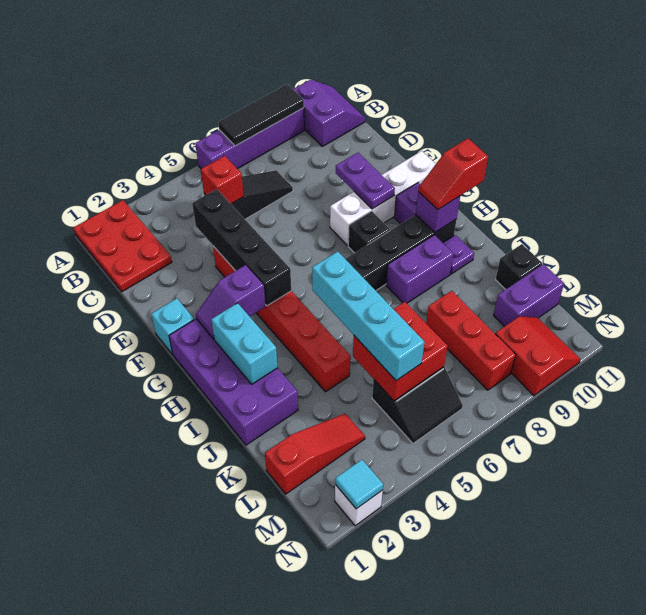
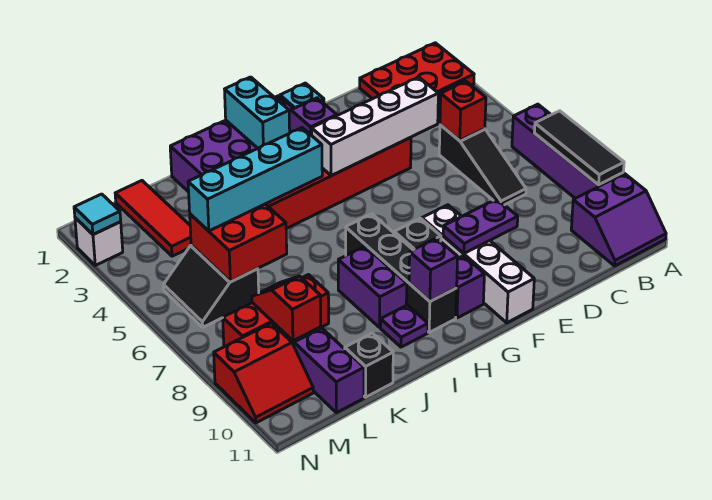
black 1x4 brick [192,189,291,306] -> white 1x4 brick [312,77,438,176]
cyan 1x2 brick [211,303,278,384] -> cyan 1x2 brick turned to [225,77,290,148]
red 1x2 slope [418,138,488,210] -> red 1x2 slope moved to [252,276,321,341]
red 1x3 slope [265,414,365,494] -> red 1x3 tile [115,181,191,256]

